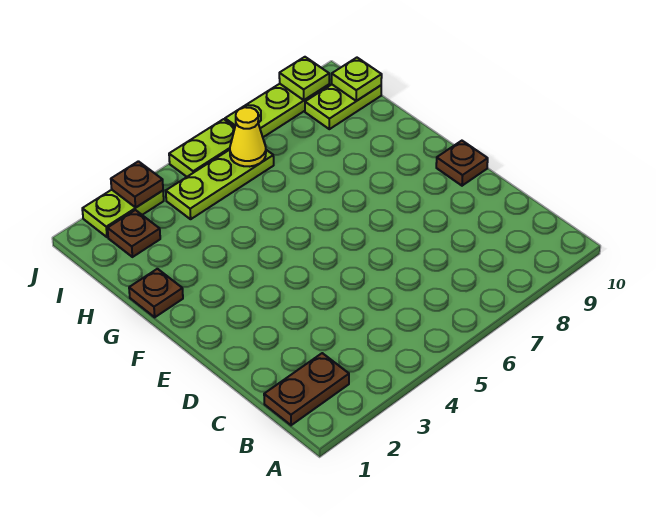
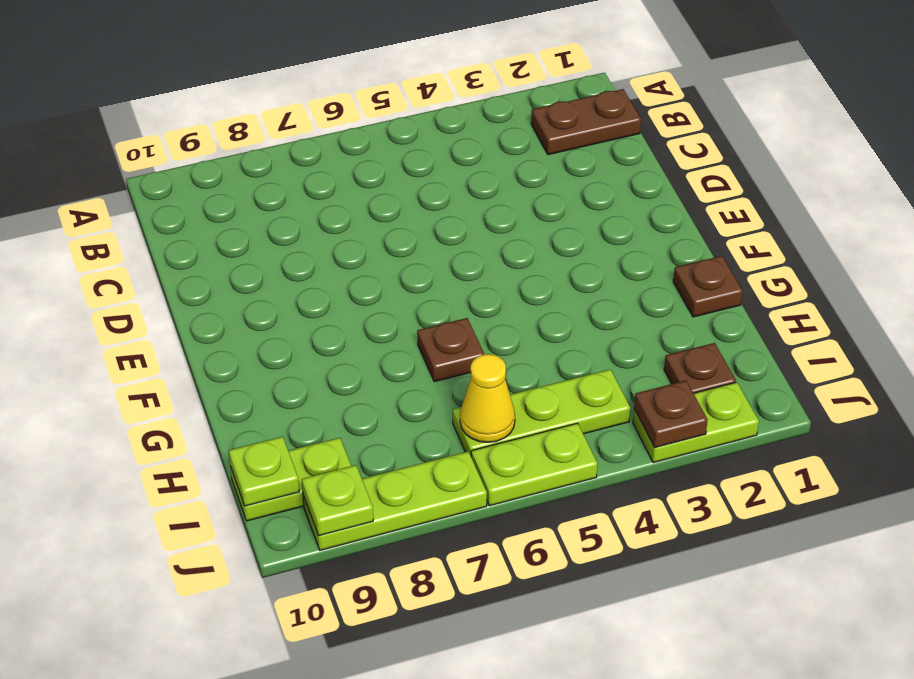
brown 1x1 plate [436,141,488,186] -> brown 1x1 plate moved to [417,318,485,382]

